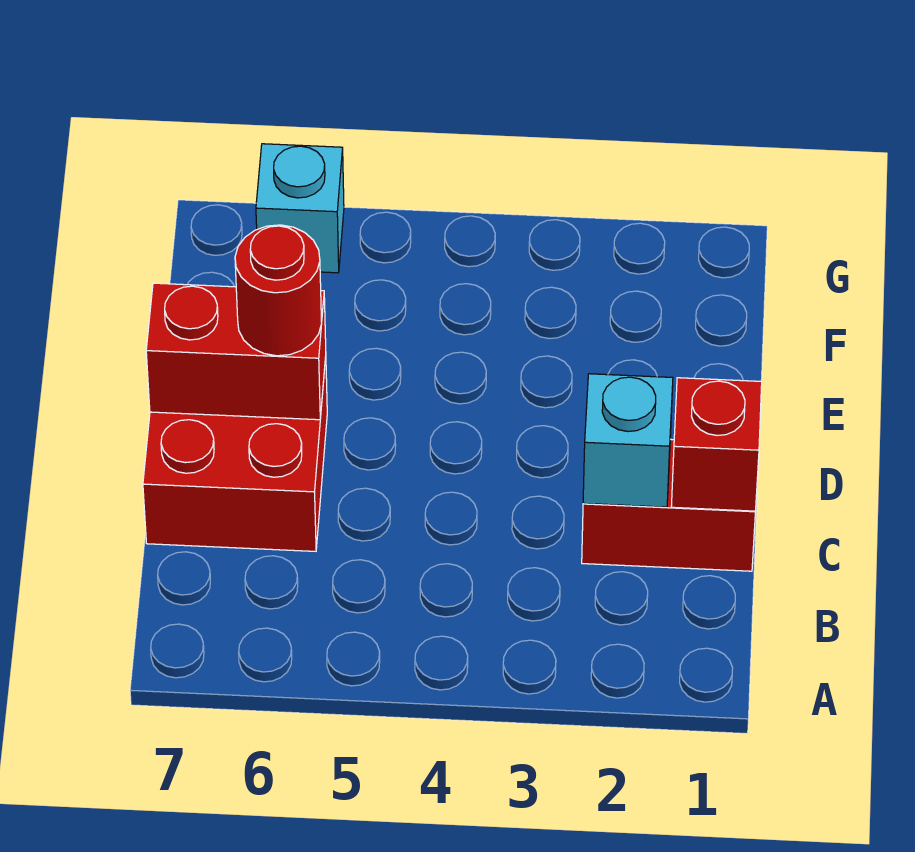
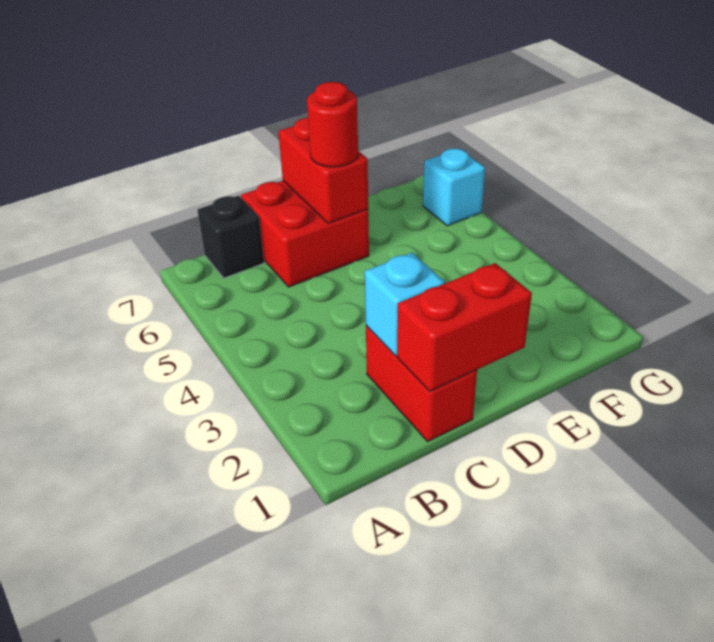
none -> black 1x1 brick [197,196,264,278]
red 1x1 brick [671,378,762,511] -> red 1x2 brick [397,263,532,392]

